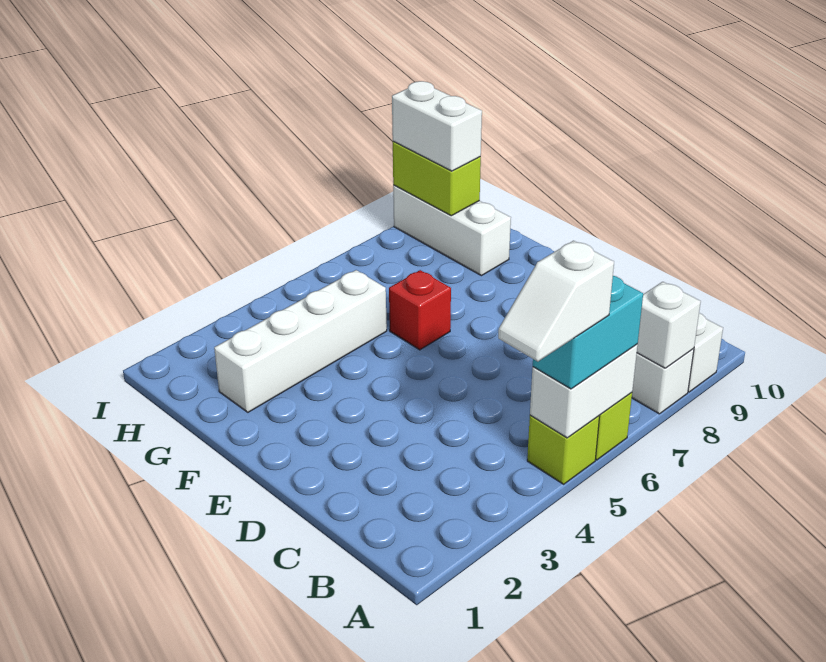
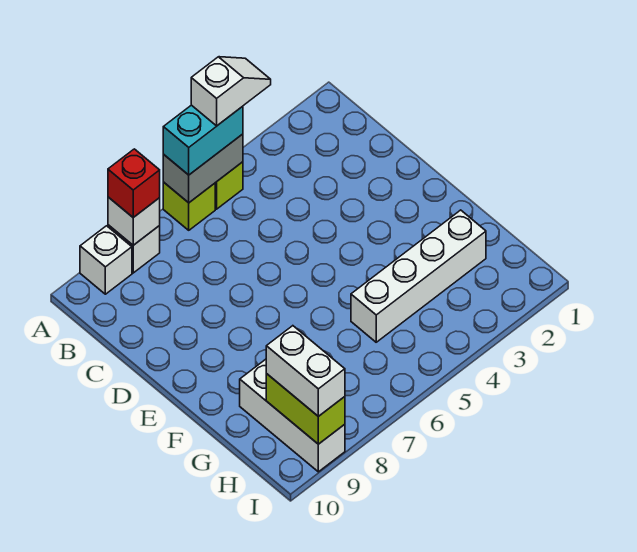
white 1x2 brick [530,344,638,438] -> grey 1x2 brick [163,134,243,203]
red 1x1 brick [389,270,451,350] -> red 1x1 brick moved to [108,149,160,217]

